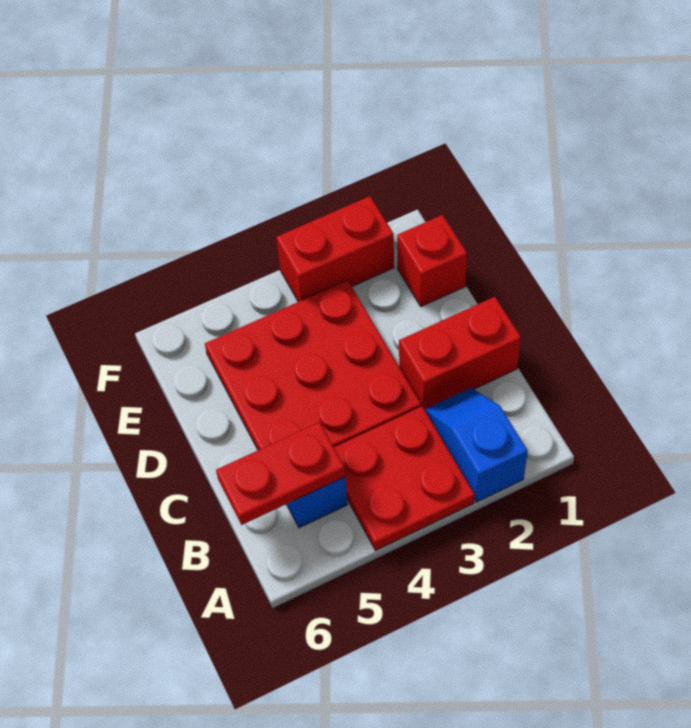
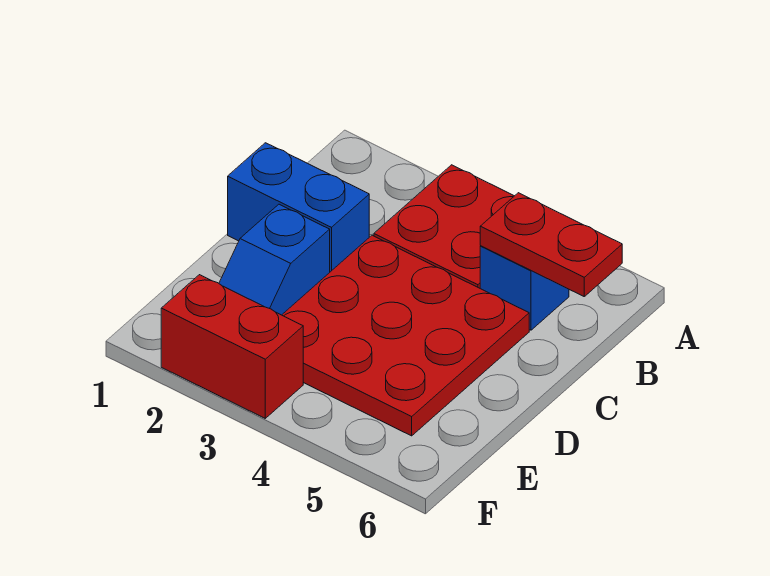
blue 1x2 slope [425,388,528,502] -> blue 1x2 slope moved to [219,204,330,315]
red 1x2 brick [399,297,521,409] -> blue 1x2 brick [228,143,369,272]
red 1x1 brick [397,215,467,306] -> none

